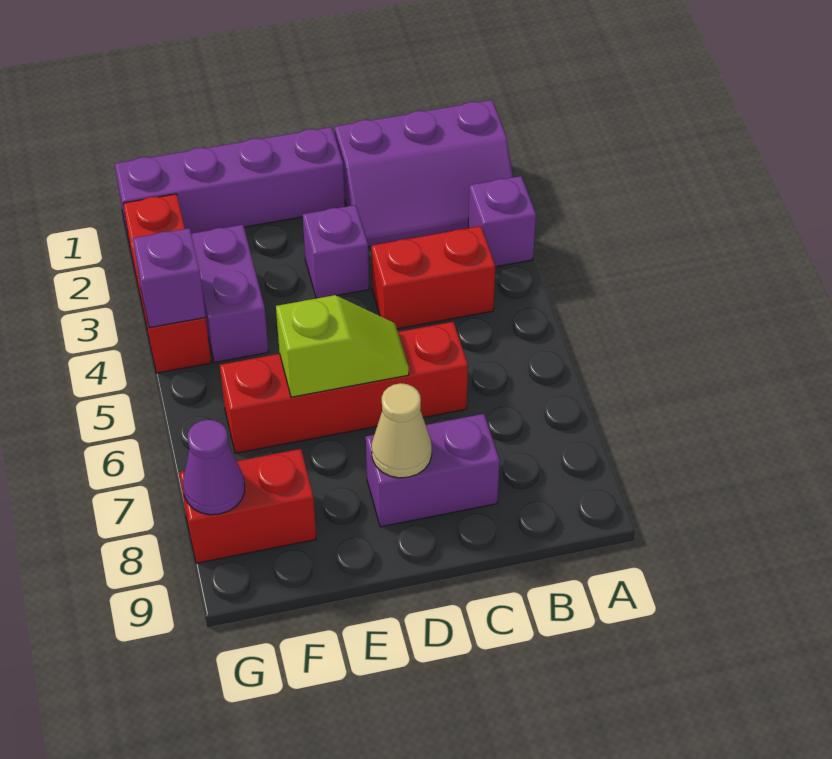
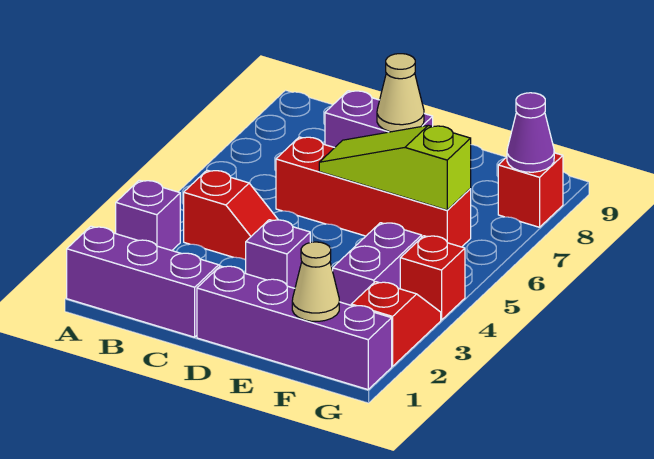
red 1x2 brick [371,226,495,329] -> red 1x2 slope [184,170,278,260]
lime 1x2 slope [276,295,409,397] -> lime 1x3 slope [319,125,471,210]
none -> tan 1x1 cone [292,242,339,321]
red 1x2 brick [179,449,316,563] -> red 1x1 brick [498,153,563,227]
purple 1x1 brick [133,228,206,328] -> none

